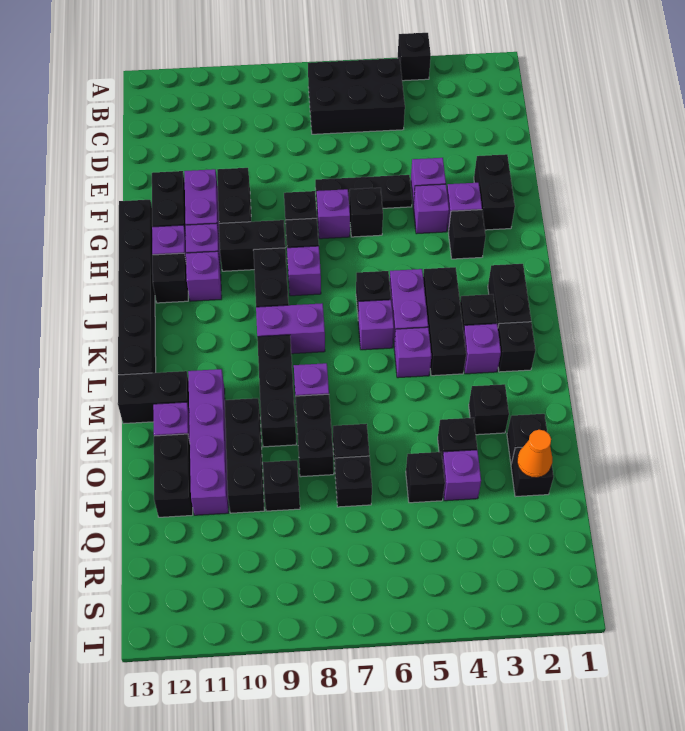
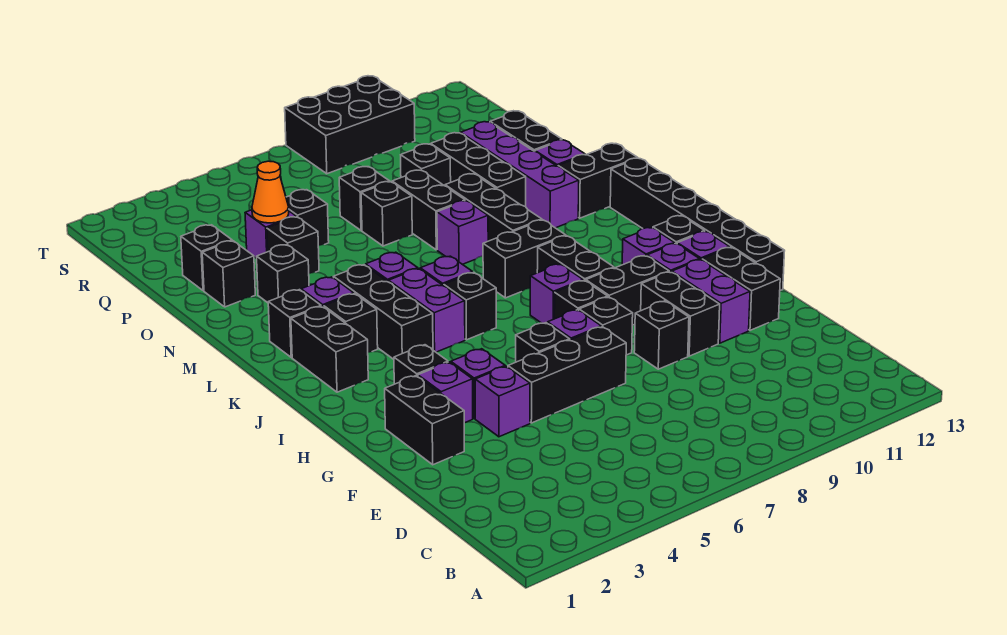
black 1x1 brick [398,33,431,81] -> black 1x1 brick moved to [634,301,689,369]
black 2x3 brick [308,58,405,134] -> black 2x3 brick moved to [285,76,415,174]
black 1x3 plate [315,175,412,208] -> black 1x3 brick [508,327,626,423]
purple 1x2 brick [256,303,325,354] -> black 1x2 brick [483,220,566,298]
orange 1x1 cone [517,430,552,478] -> orange 1x1 cone moved to [252,161,289,223]

